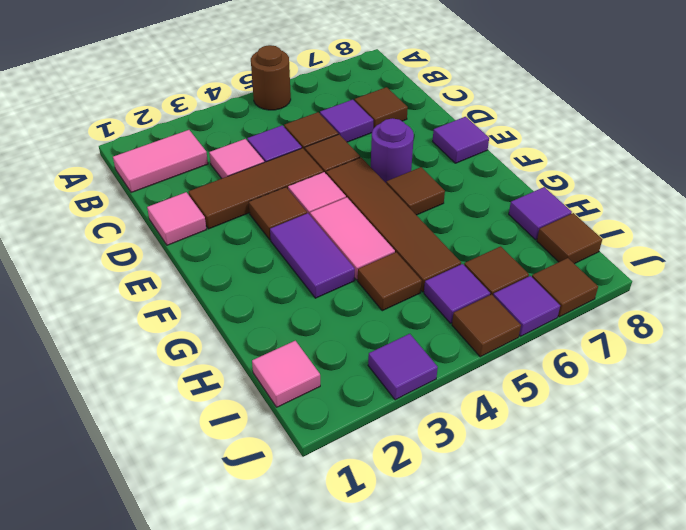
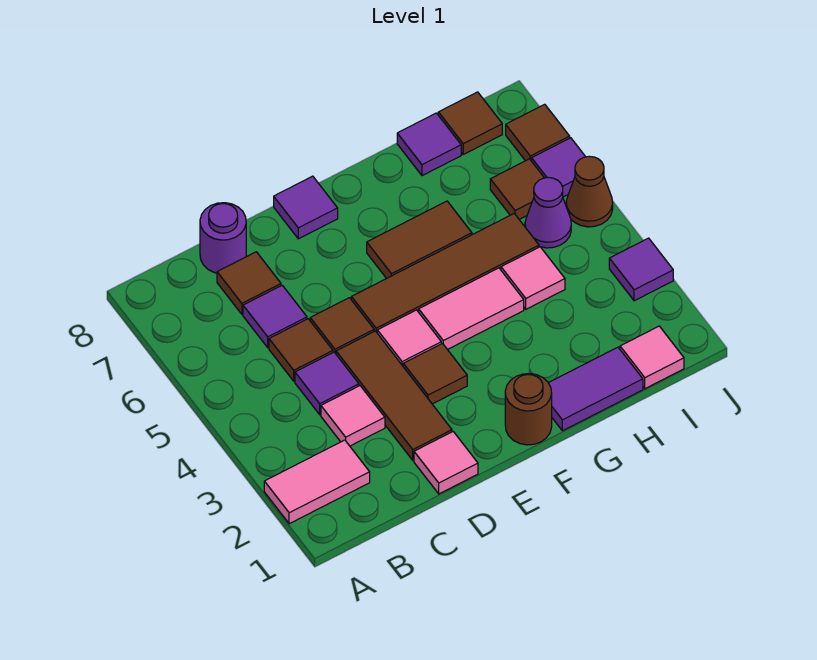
brown 1x1 round brick [251,45,291,110] -> brown 1x1 round brick moved to [505,374,552,445]
pink 1x2 tile [113,130,208,193] -> pink 1x2 tile turned to [264,440,370,524]
purple 1x1 round brick [371,118,414,183] -> purple 1x1 round brick moved to [200,203,246,273]
purple 1x2 tile [270,213,355,298] -> purple 1x2 tile moved to [549,347,643,431]
brown 1x1 tile [386,167,445,215] -> brown 1x2 tile [367,201,472,278]
brown 1x1 tile [358,252,422,311] -> pink 1x1 tile [501,247,565,309]
purple 1x1 tile [424,264,490,323] -> purple 1x1 cone [525,178,571,248]
brown 1x1 tile [452,294,521,357] -> brown 1x1 cone [566,156,613,227]

